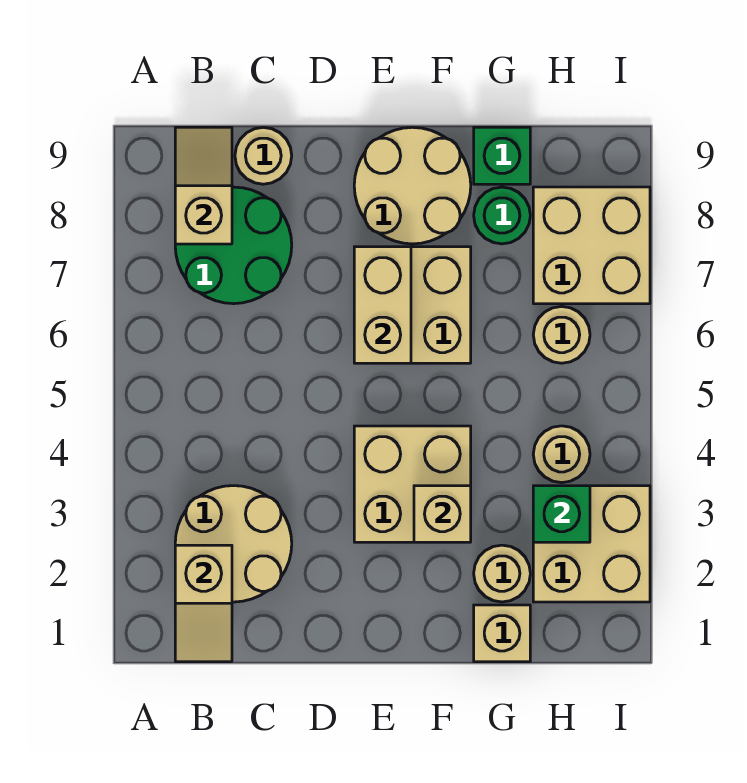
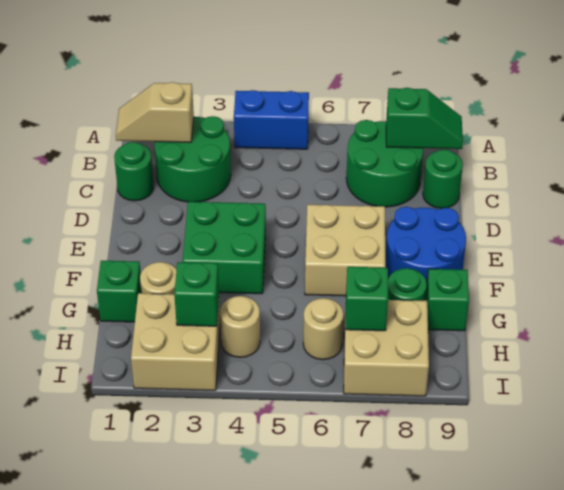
none -> blue 1x2 brick [234,90,309,149]
tan 2x2 round brick [175,486,292,602] -> green 2x2 round brick [155,116,231,202]
tan 1x2 slope [175,127,232,244] -> green 1x2 slope [386,88,463,149]
none -> green 1x1 round brick [114,142,154,201]
tan 1x1 round brick [235,127,292,184] -> green 1x1 round brick [423,150,463,208]
tan 2x2 brick [354,426,471,542] -> green 2x2 brick [183,202,266,294]
tan 1x2 brick [354,247,411,363] -> none
tan 2x2 round brick [354,127,471,244] -> blue 2x2 round brick [385,207,466,282]
tan 1x1 brick [414,486,471,542] -> none
tan 1x1 brick [474,605,530,662] -> green 1x1 brick [97,261,141,322]
none -> green 1x1 brick [346,267,388,331]

